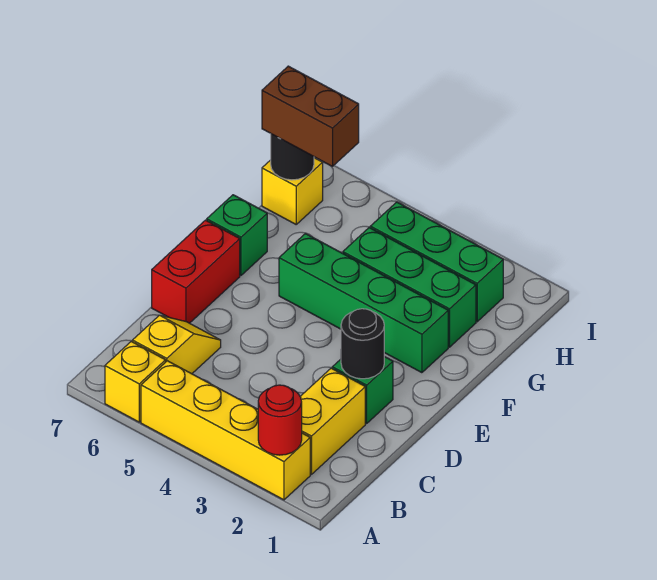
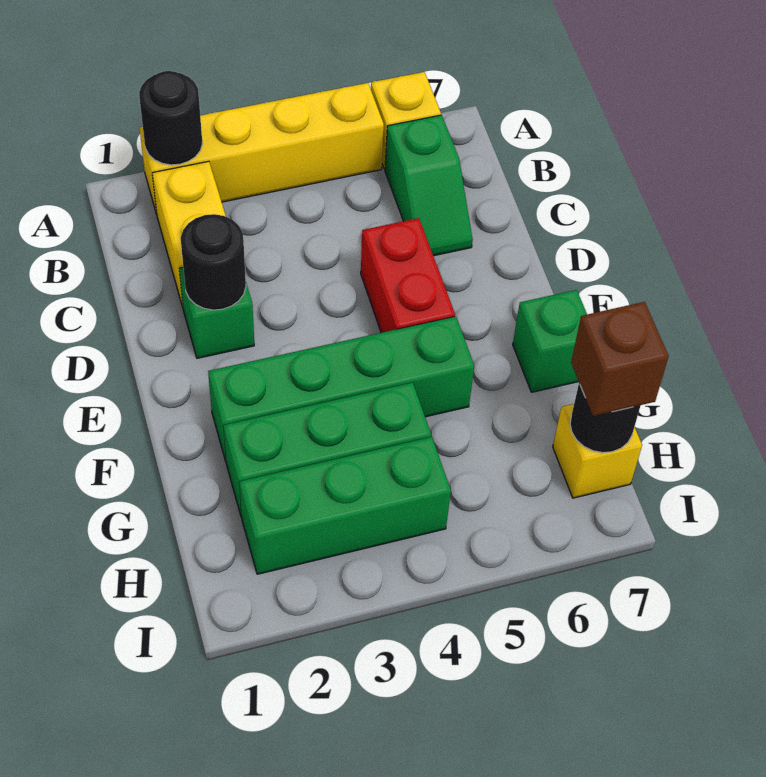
red 1x1 round brick [258,385,302,455] -> black 1x1 round brick [139,71,202,165]
yellow 1x2 slope [132,315,221,374] -> green 1x2 slope [385,115,473,256]
red 1x2 brick [152,220,240,323] -> red 1x2 brick moved to [361,218,455,333]
brown 1x2 brick [262,66,359,166] -> brown 1x1 brick [571,302,669,416]

